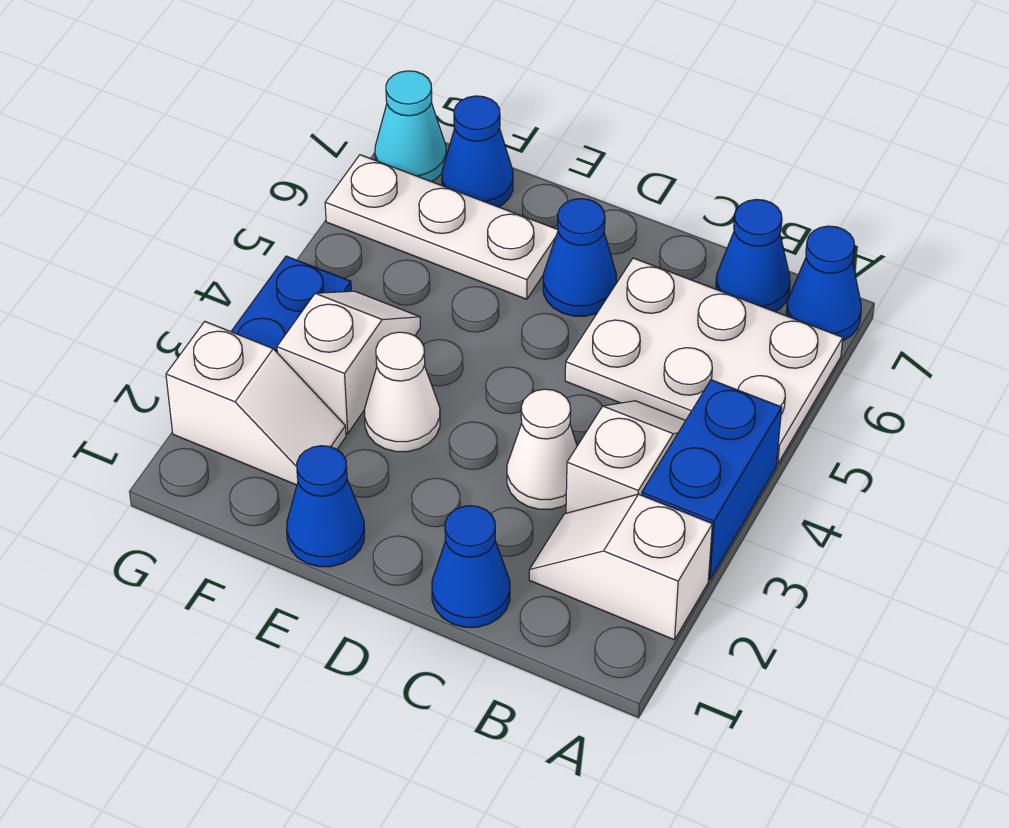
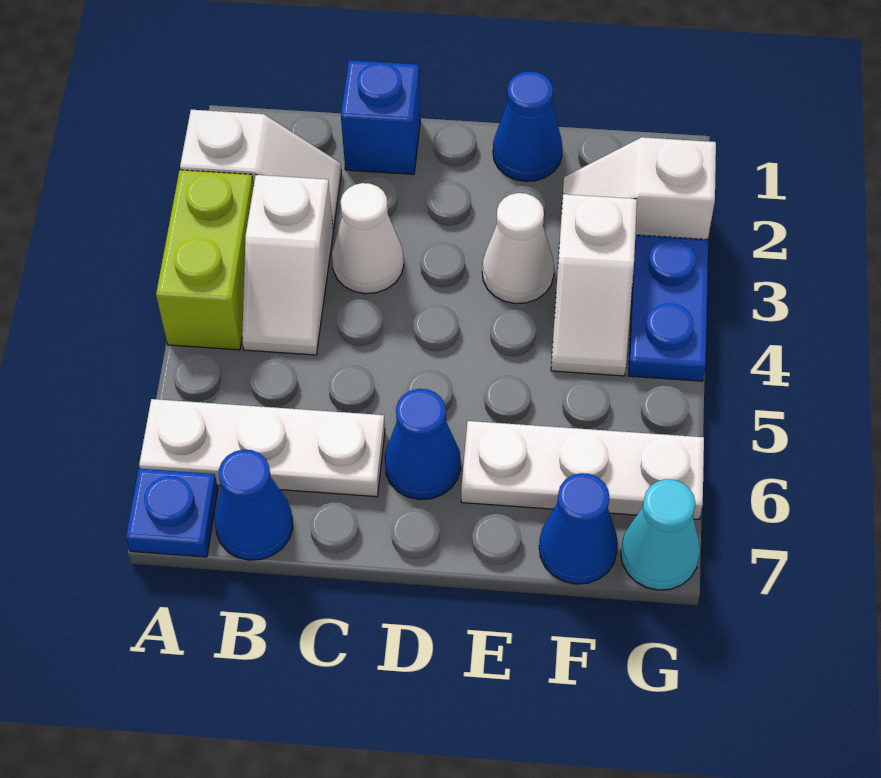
blue 1x2 brick [642,380,782,580] -> lime 1x2 brick [156,170,254,350]
white 2x3 plate [565,258,843,464] -> white 1x3 plate [139,399,385,497]
blue 1x1 cone [786,226,861,341] -> blue 1x1 plate [126,469,218,557]
blue 1x1 cone [432,506,510,627] -> blue 1x1 brick [341,60,420,174]

